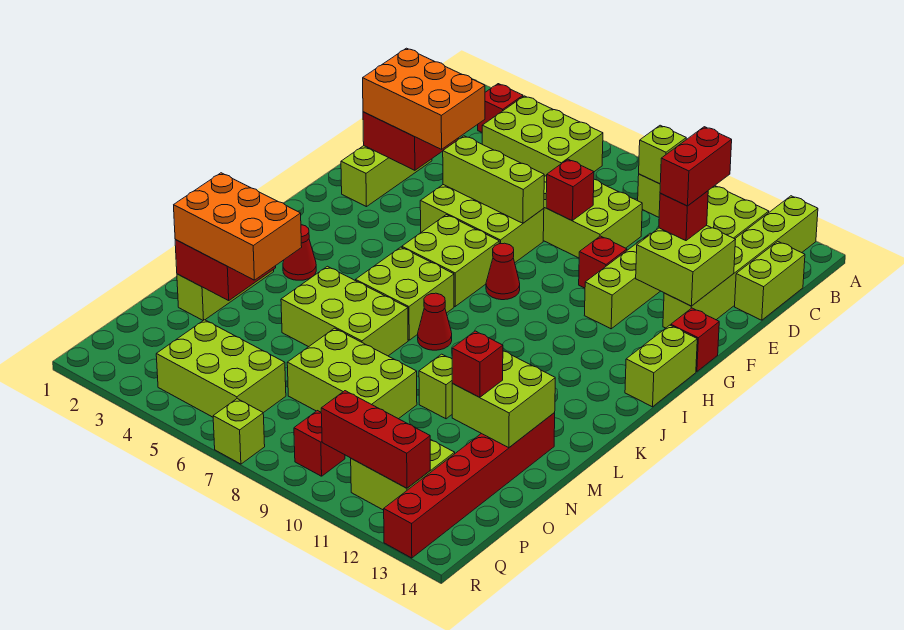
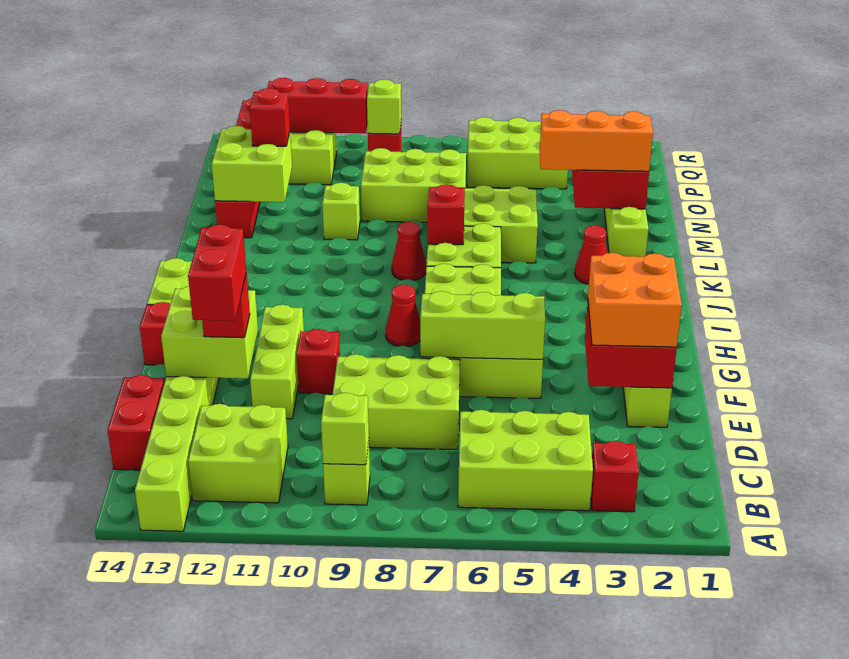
lime 1x2 brick [735,241,805,320] -> red 1x2 brick [108,375,164,470]
orange 2x3 brick [363,48,485,149] -> orange 2x2 brick [588,253,682,347]
red 1x1 brick [546,159,594,220] -> red 1x1 brick moved to [428,184,465,245]
orange 2x3 brick [174,173,302,280] -> orange 1x3 brick [540,110,653,171]
lime 1x1 brick [213,399,265,464] -> lime 1x1 brick moved to [367,79,401,134]

